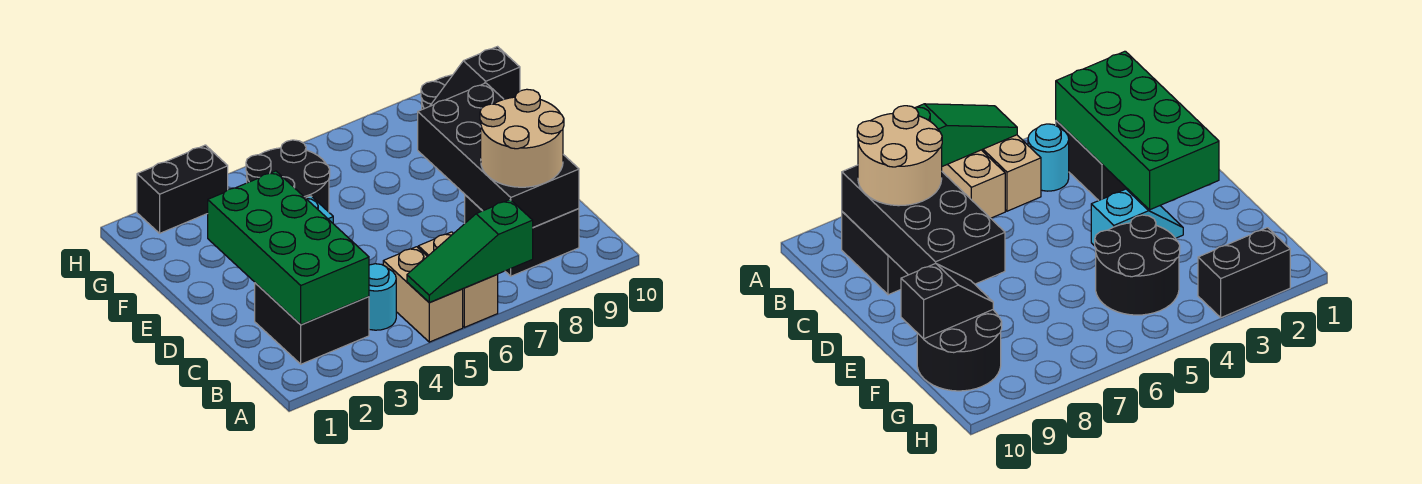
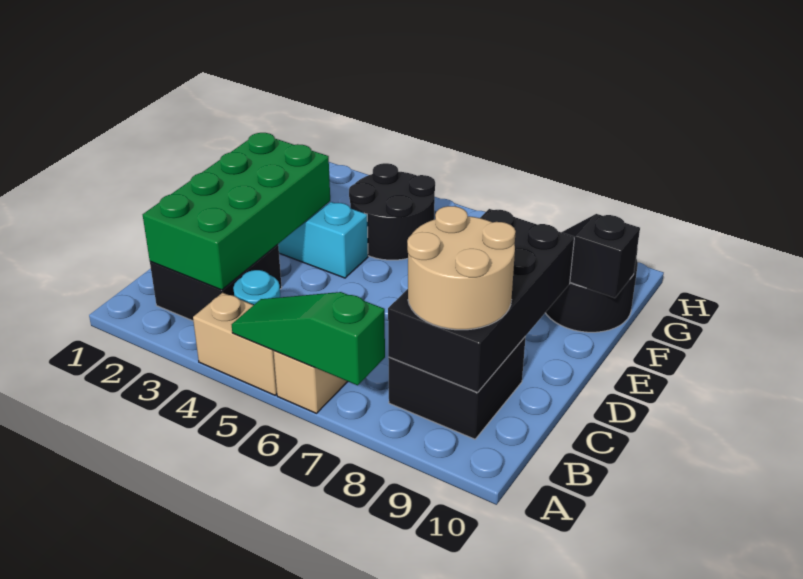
tan 1x2 brick [383,247,463,342] -> tan 1x2 brick turned to [193,293,277,395]
black 1x2 brick [137,145,228,233] -> none

